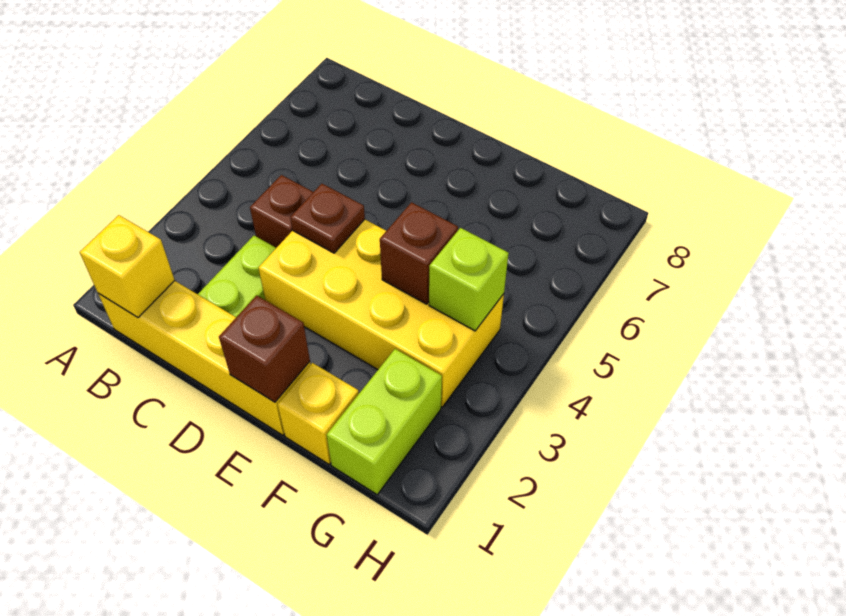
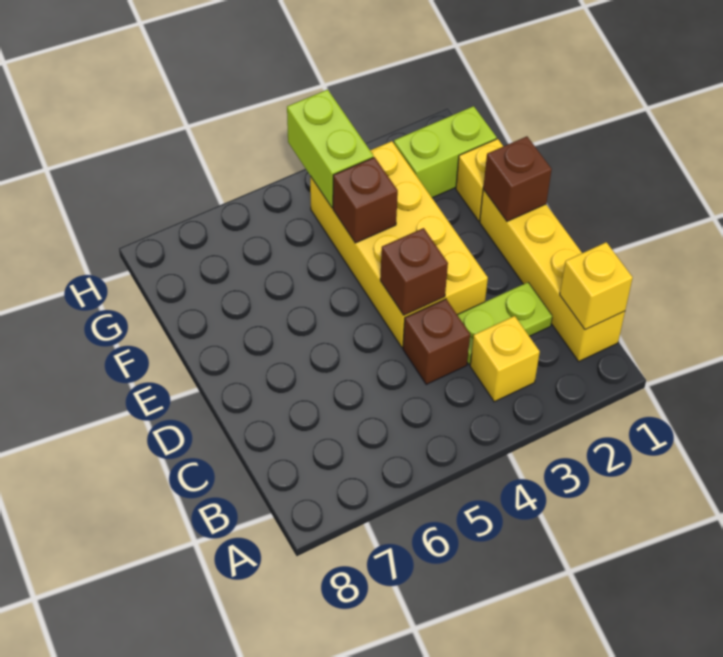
none -> yellow 1x1 brick [470,316,540,402]
brown 1x1 plate [290,184,365,253] -> brown 1x1 brick [380,228,448,315]
lime 1x1 brick [429,228,509,331] -> lime 1x2 brick [287,89,373,208]

